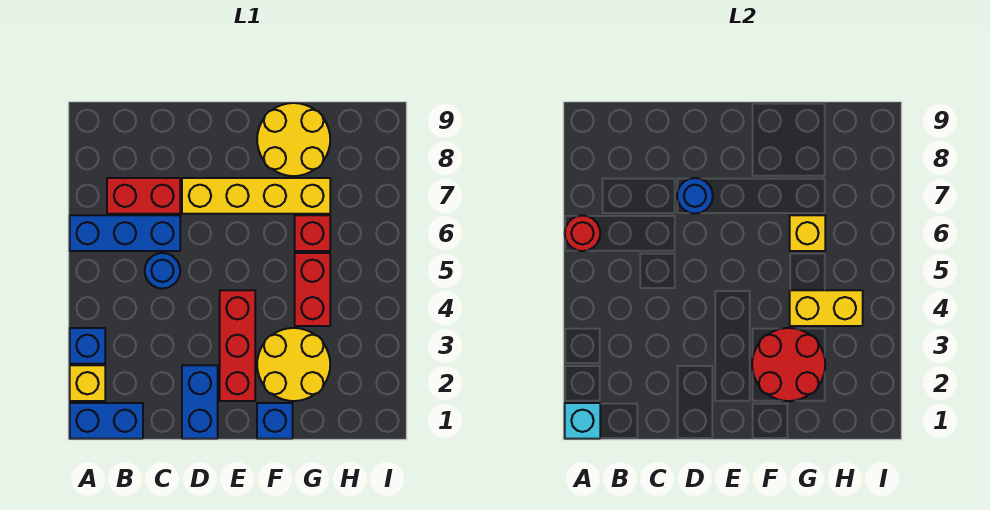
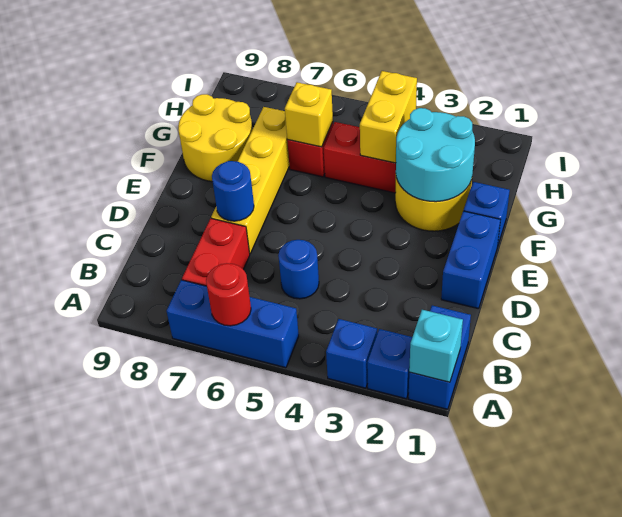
yellow 1x1 brick [70,365,105,401] -> blue 1x1 brick [367,329,412,399]
blue 1x3 brick [70,215,180,251] -> blue 1x3 brick turned to [166,280,299,368]
blue 1x2 brick [182,365,218,439] -> blue 1x2 brick turned to [441,211,500,309]
red 1x3 brick [220,290,255,401] -> none
red 2x2 round brick [752,328,825,401] -> cyan 2x2 round brick [396,108,475,202]

